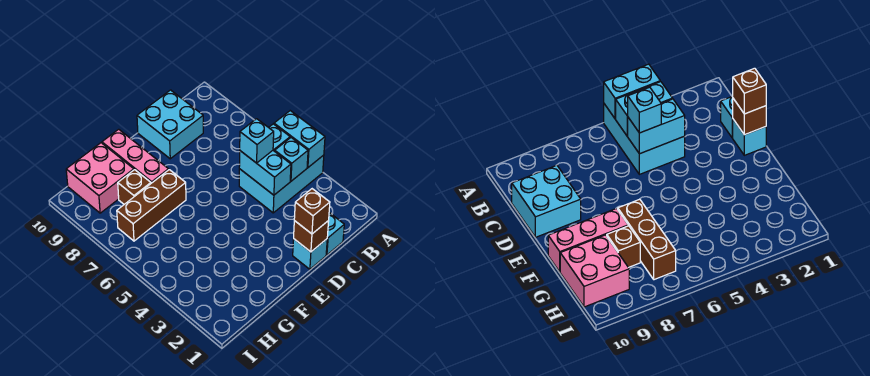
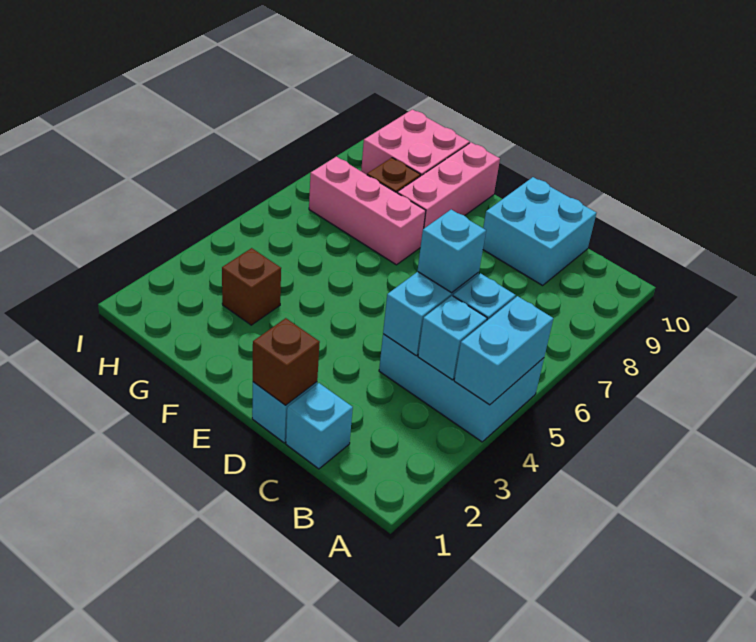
brown 1x1 brick [294,189,330,234] -> brown 1x1 brick moved to [222,248,281,325]
brown 1x3 brick [117,170,186,241] -> pink 1x3 brick [309,157,426,265]

